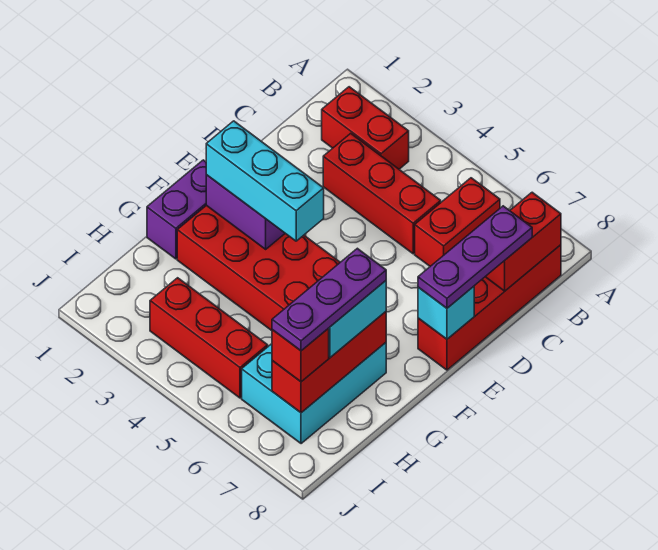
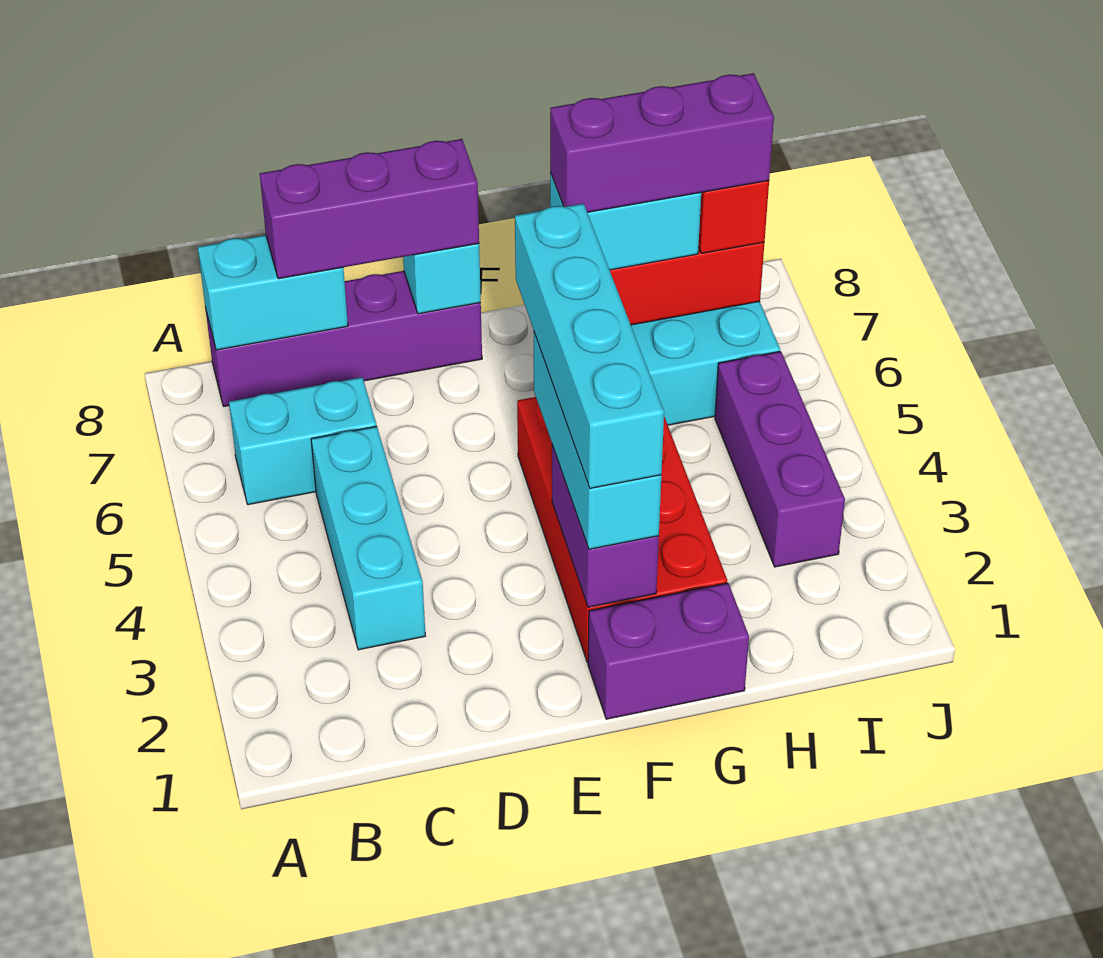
red 1x2 brick [322,87,409,169] -> none
red 1x2 brick [415,178,500,266] -> cyan 1x2 brick [229,377,376,505]
red 1x4 brick [418,245,561,370] -> purple 1x4 brick [205,271,482,407]
red 1x2 brick [485,192,561,291] -> cyan 1x2 brick [198,235,348,350]
red 1x3 brick [323,133,441,254] -> cyan 1x3 brick [311,426,425,650]
purple 1x3 plate [418,206,532,308] -> purple 1x3 brick [260,139,479,279]
none -> cyan 1x4 brick [515,203,664,489]
purple 1x3 plate [272,248,386,351] -> purple 1x3 brick [550,73,774,212]
red 1x3 brick [150,278,268,398] -> purple 1x3 brick [715,351,845,567]

